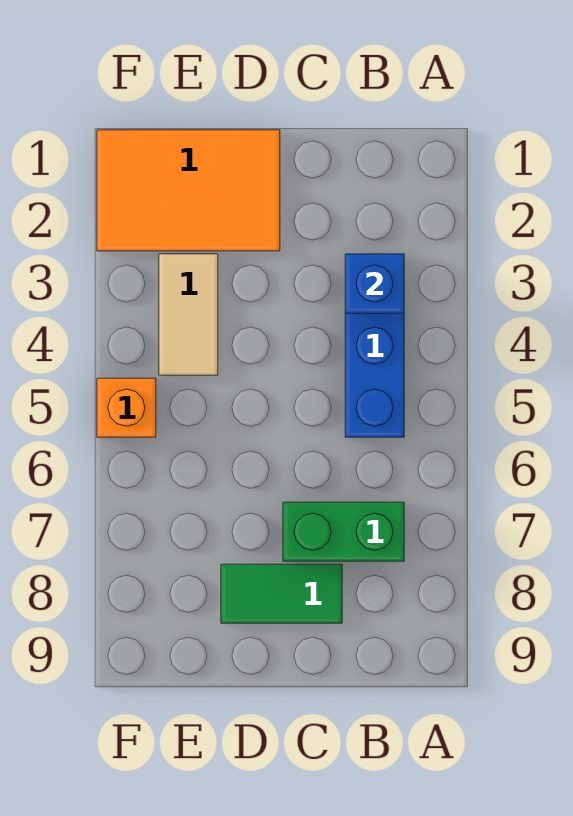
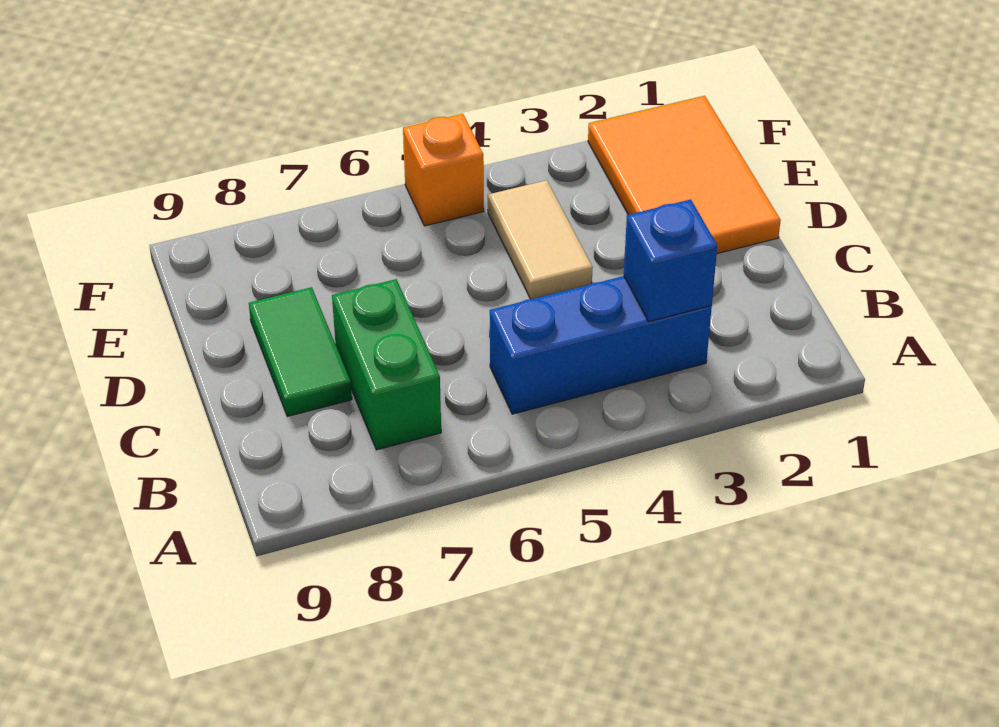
tan 1x2 tile [159,254,218,375] -> tan 1x2 tile turned to [488,180,593,299]

